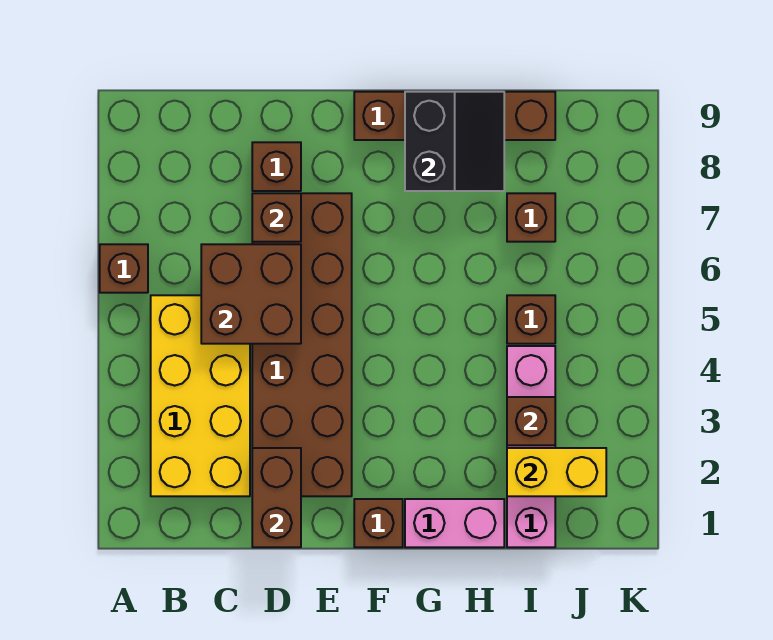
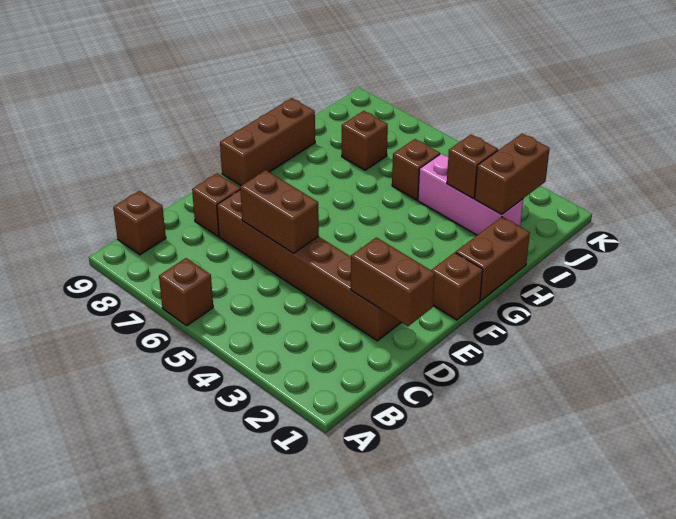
yellow 2x4 brick [151,295,250,496] -> none
brown 2x2 brick [201,244,301,344] -> brown 1x2 brick [240,170,319,253]
brown 2x6 brick [252,193,352,496] -> brown 1x6 brick [217,190,401,341]
brown 1x1 brick [252,193,301,242] -> brown 1x1 brick moved to [113,191,166,255]
brown 1x4 brick [354,92,555,140] -> brown 1x3 brick [220,98,315,186]
pink 1x2 brick [405,499,504,547] -> brown 1x2 brick [456,217,530,301]
black 2x2 slope [405,92,504,191] -> none
pink 1x4 brick [507,346,555,547] -> pink 1x3 brick [418,154,523,235]
yellow 1x2 brick [507,448,606,496] -> brown 1x2 brick [475,134,550,214]

